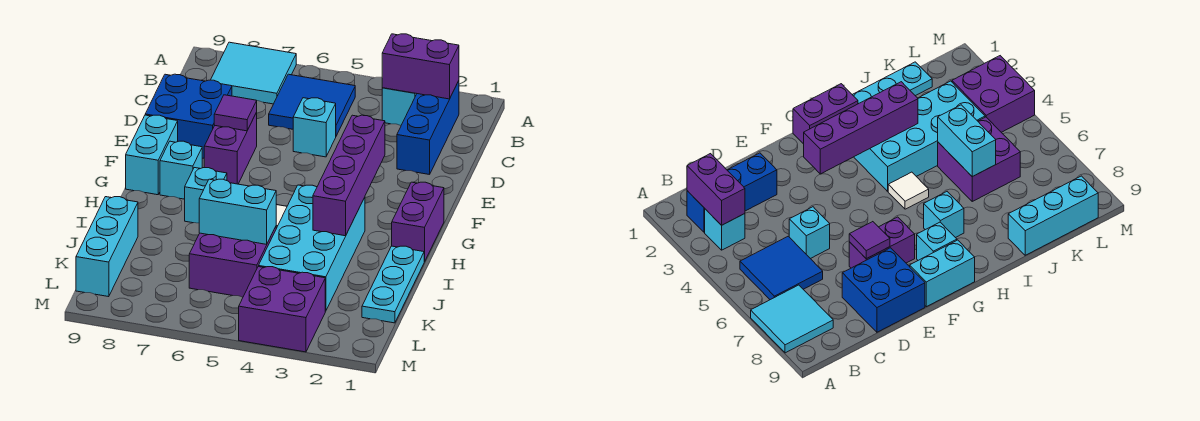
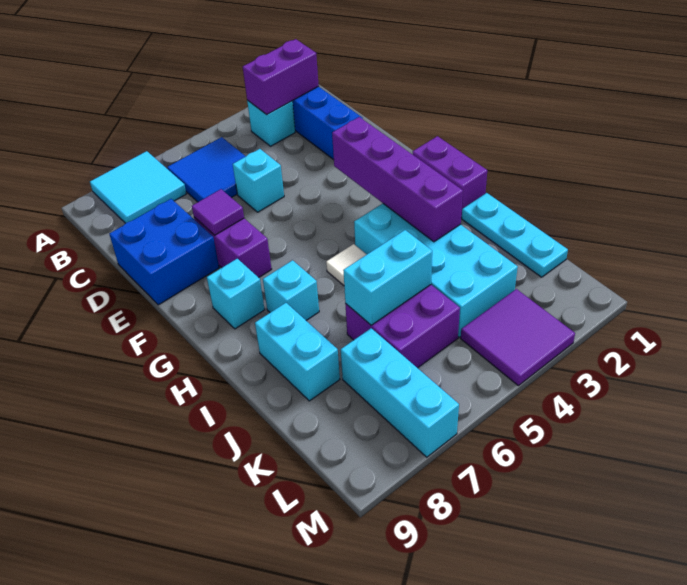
cyan 1x2 brick [126,115,178,195] -> cyan 1x2 brick moved to [255,303,340,401]
cyan 1x3 brick [76,197,138,297] -> cyan 1x3 brick moved to [341,328,459,457]
purple 2x2 brick [239,267,325,352] -> purple 2x2 tile [461,289,575,386]

